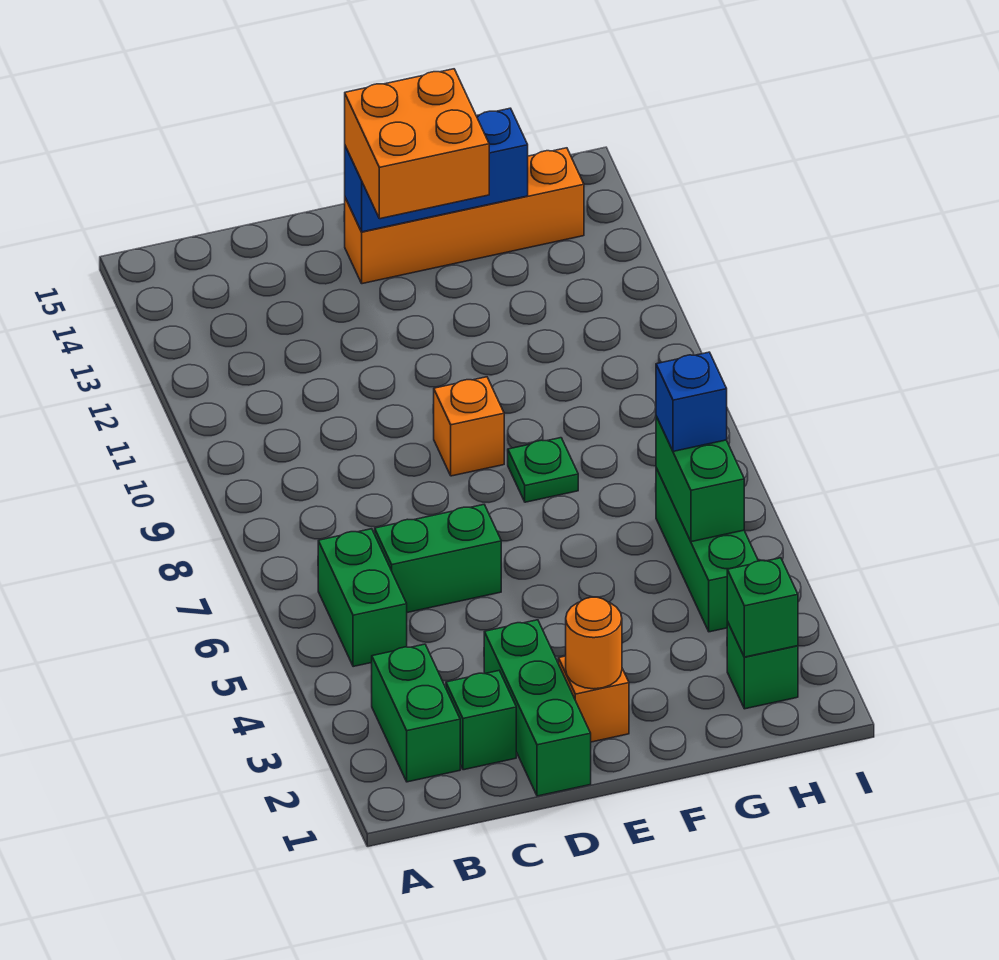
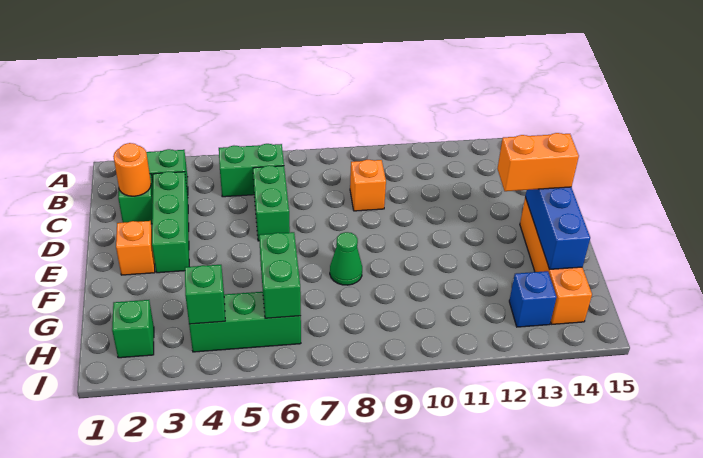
green 1x3 brick [484,620,591,796] -> green 1x3 brick turned to [152,171,189,273]
orange 1x1 round brick [566,597,622,689] -> orange 1x1 round brick moved to [113,143,151,196]
orange 1x1 brick [434,377,504,476] -> orange 1x1 brick moved to [350,160,386,211]
orange 2x2 brick [345,69,489,219] -> orange 1x2 brick [497,133,579,191]
green 1x1 plate [508,438,578,502] -> green 1x1 cone [330,232,362,285]
green 1x1 brick [727,558,798,657] -> green 1x1 brick moved to [185,265,225,324]
green 1x2 brick [656,416,744,542] -> green 1x2 brick turned to [259,232,301,318]
blue 1x1 brick [656,352,727,451] -> blue 1x1 brick moved to [509,271,557,327]

